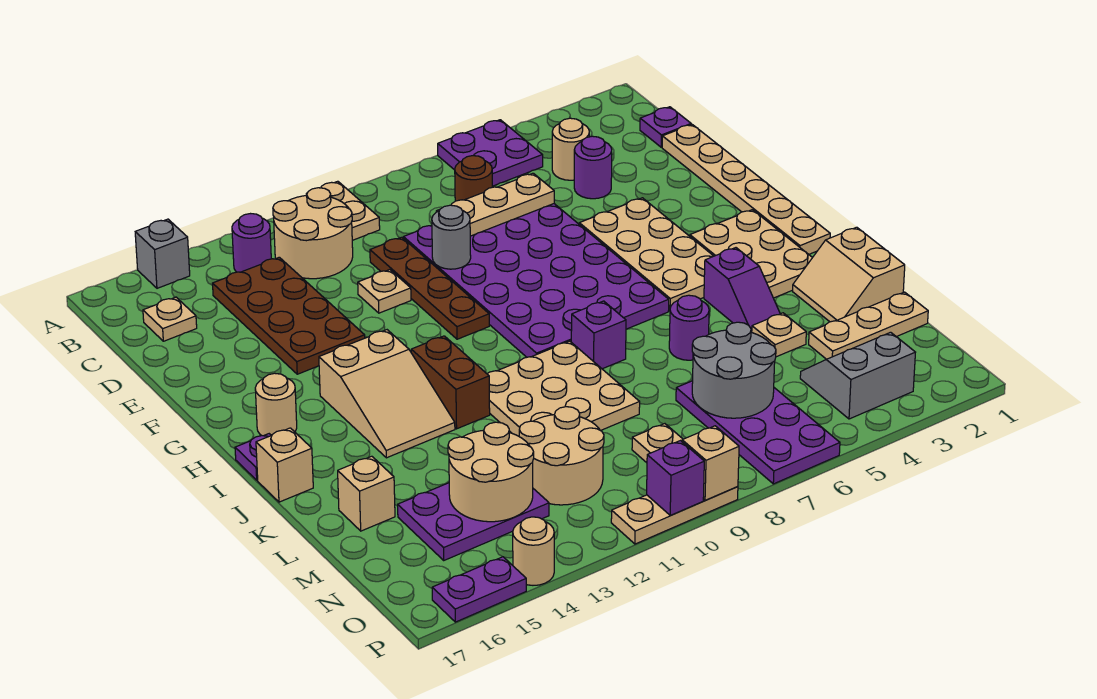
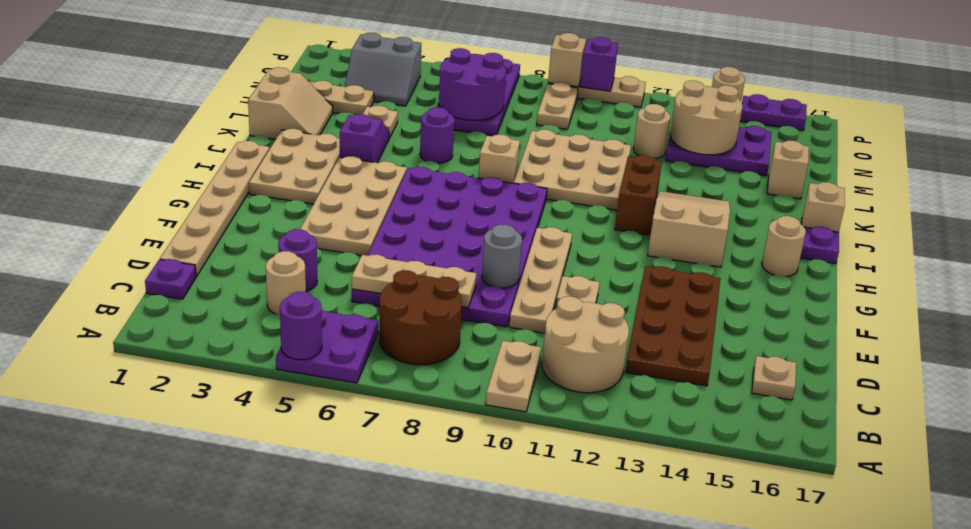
grey 1x1 brick [135,219,190,288] -> none
purple 1x1 round brick [232,214,271,272] -> purple 1x1 round brick moved to [280,292,322,360]
brown 1x1 round brick [455,156,492,201] -> brown 2x2 round brick [379,270,462,365]
brown 1x4 plate [370,237,489,339] -> tan 1x4 plate [509,227,572,333]
purple 1x1 brick [571,301,626,369] -> tan 1x1 brick [478,135,520,183]
grey 2x2 round brick [692,322,776,418] -> purple 2x2 round brick [439,48,506,120]
tan 2x2 round brick [519,407,604,505] -> tan 1x1 round brick [633,104,670,159]

